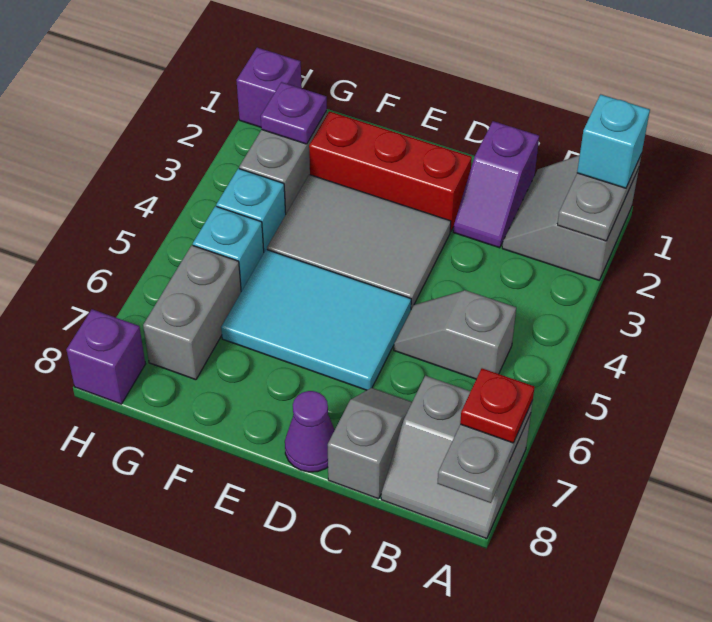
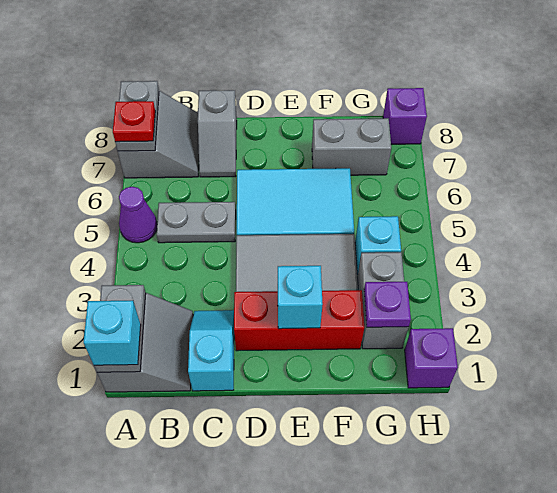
grey 2x2 slope [381,376,531,539] -> grey 2x2 slope turned to [118,91,199,178]
grey 1x2 slope [394,290,516,379] -> grey 1x2 plate [157,202,236,243]
purple 1x2 slope [453,121,539,248] -> cyan 1x2 slope [188,310,234,391]
purple 1x1 cone [285,391,335,472] -> purple 1x1 cone moved to [119,187,157,243]
cyan 1x1 brick [193,206,264,291] -> cyan 1x1 brick moved to [278,266,323,329]
grey 1x2 brick [143,245,241,380] -> grey 1x2 brick turned to [312,118,391,175]

